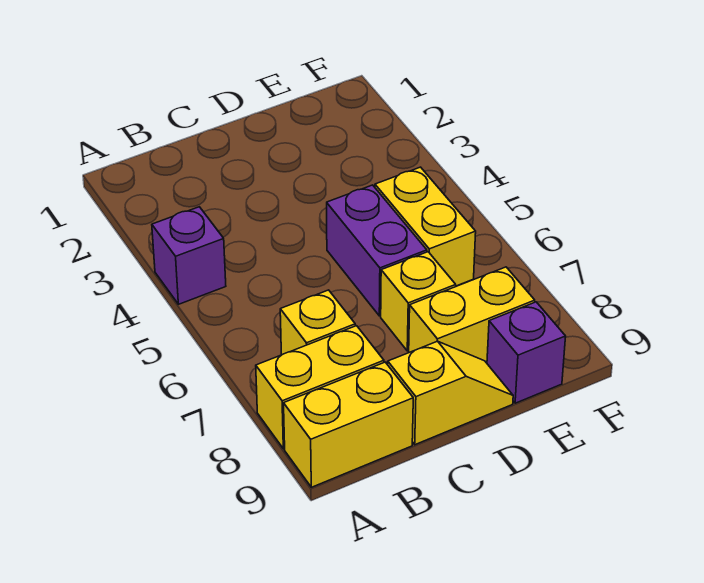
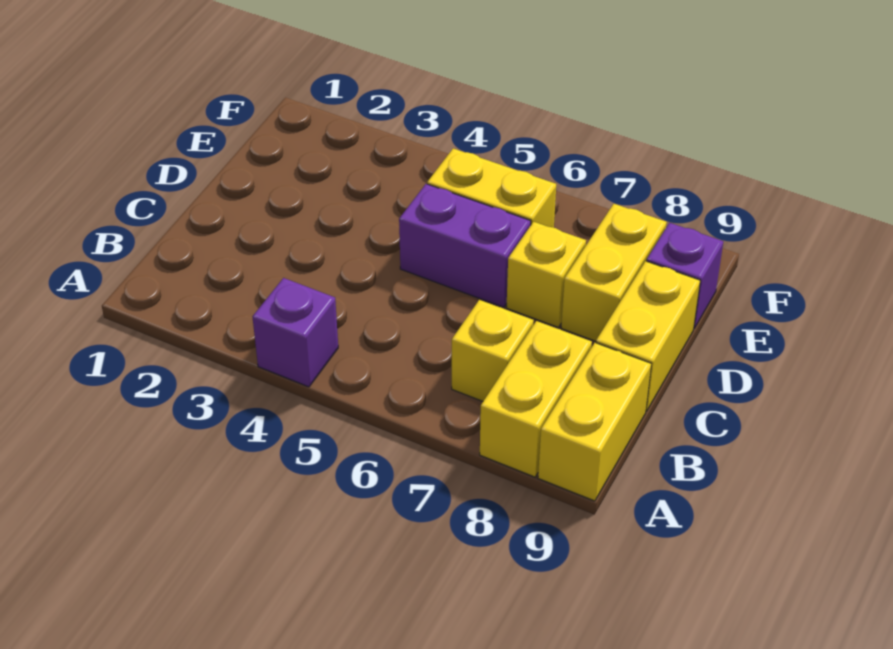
yellow 1x2 slope [388,341,513,445] -> yellow 1x2 brick [596,261,700,411]

